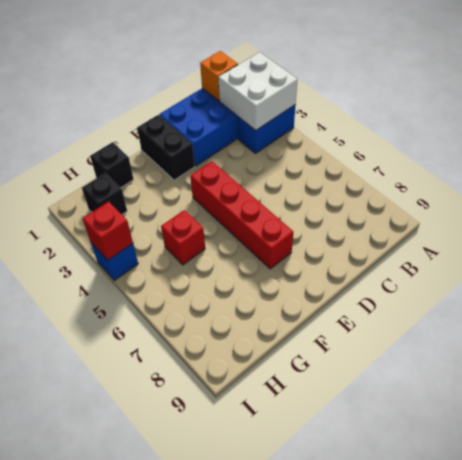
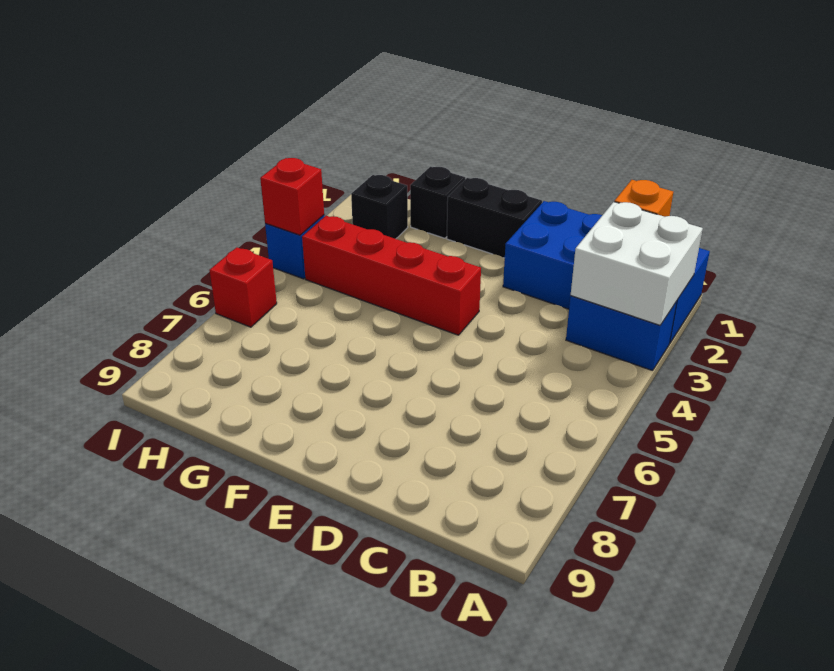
black 1x2 brick [137,115,195,180] -> black 1x2 brick turned to [447,178,542,258]
red 1x4 brick [190,161,294,269] -> red 1x4 brick turned to [302,216,481,335]
red 1x1 brick [161,210,205,265] -> red 1x1 brick moved to [209,247,277,327]

